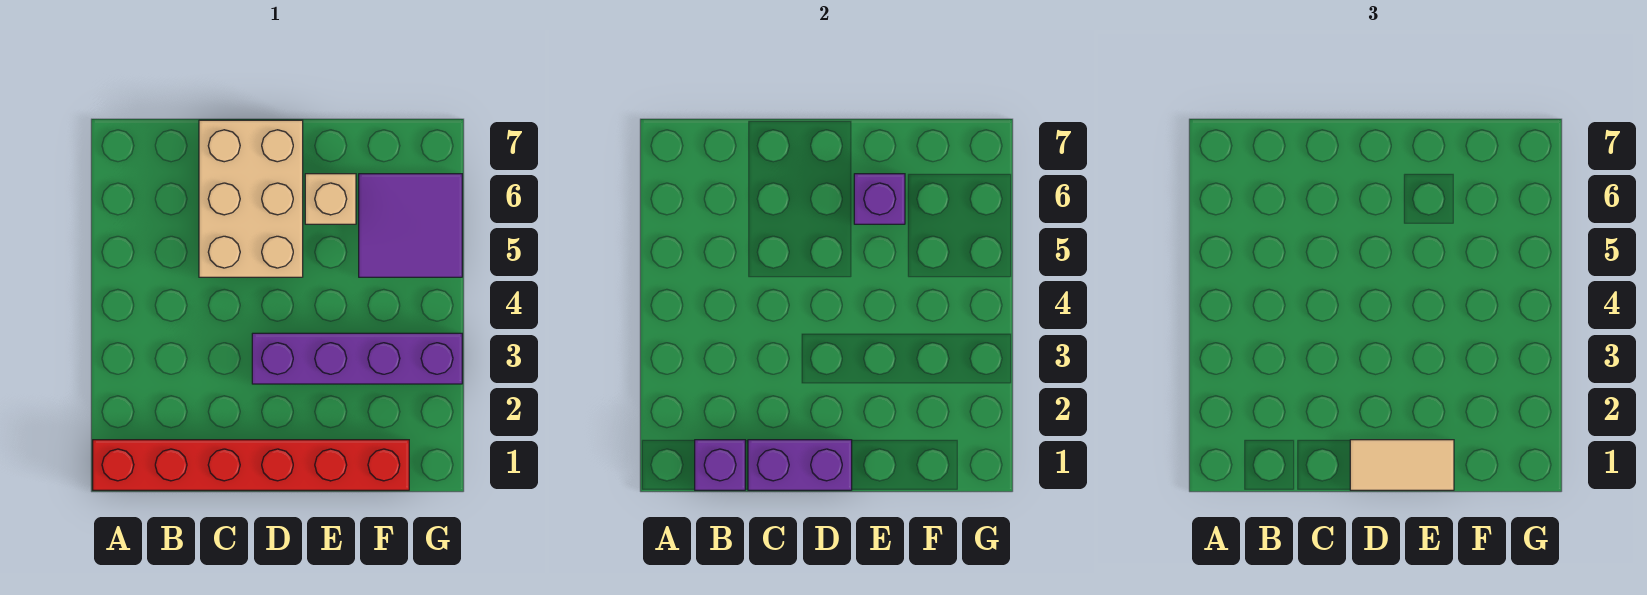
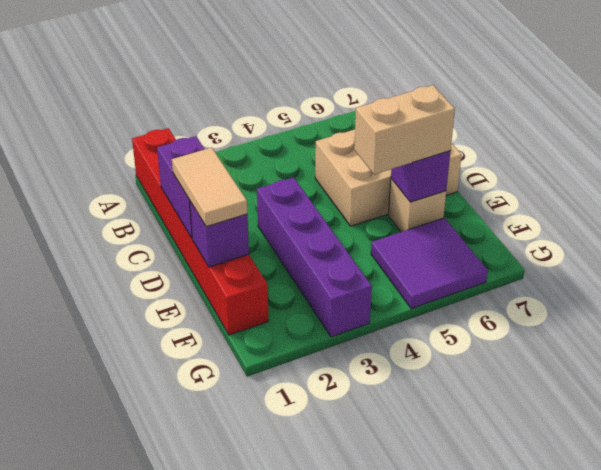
purple 1x1 brick [695,440,745,490] -> purple 1x1 brick moved to [190,202,249,267]
none -> tan 1x2 brick [354,85,455,174]

